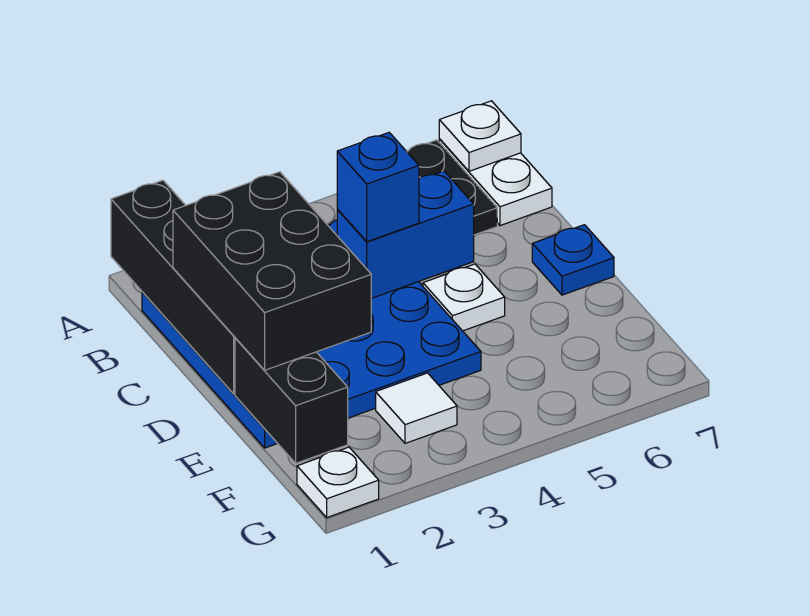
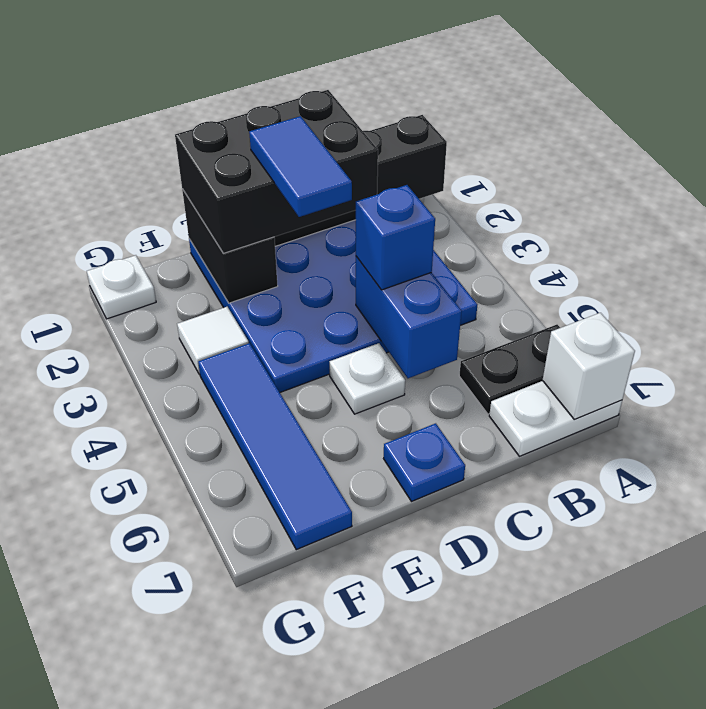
white 1x1 plate [439,101,521,171] -> white 1x1 brick [543,313,635,419]
none -> blue 1x2 tile [249,116,352,217]
black 1x2 brick [235,338,348,463] -> black 1x2 brick turned to [182,189,278,303]
none -> blue 1x4 tile [198,343,352,550]

